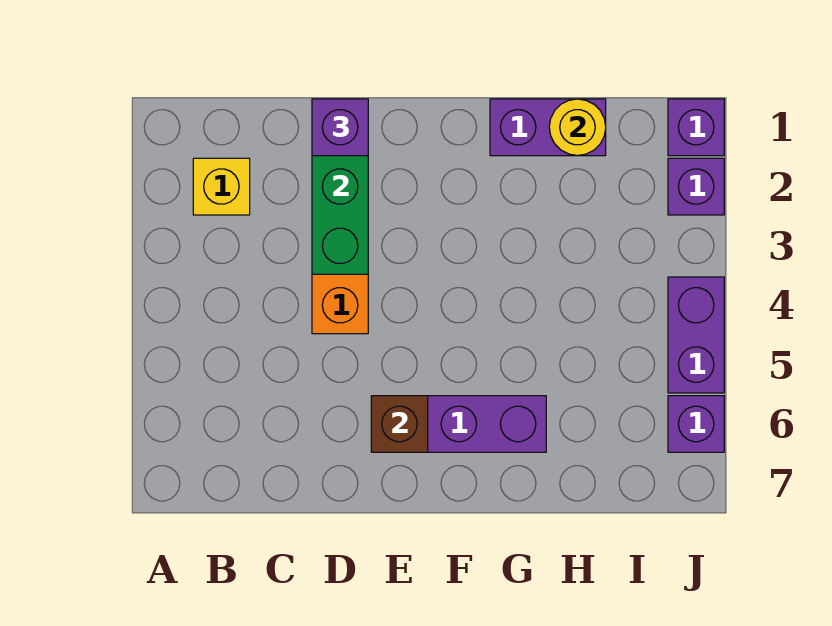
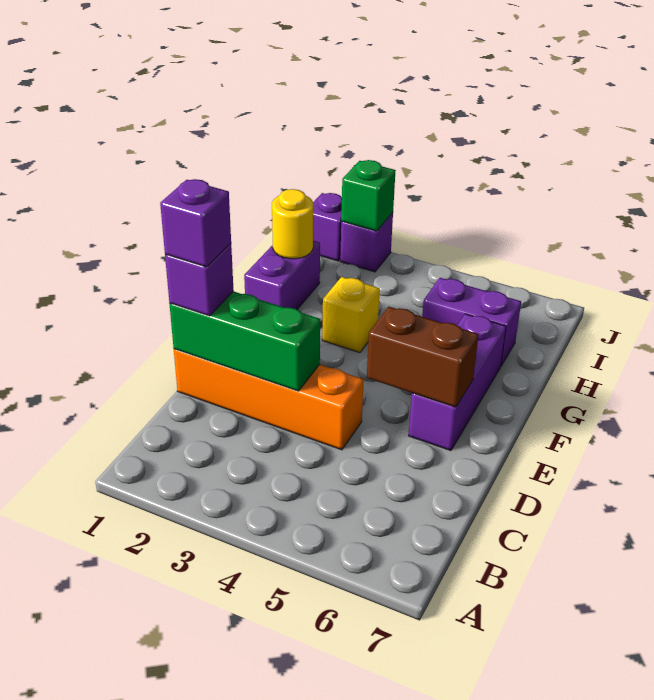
yellow 1x1 brick [193,158,250,215] -> yellow 1x1 brick moved to [322,277,380,353]
brown 1x1 brick [371,396,428,452] -> brown 1x2 brick [367,307,479,407]
none -> green 1x1 brick [341,160,396,231]
purple 1x2 brick [668,277,724,393] -> purple 1x2 brick moved to [422,278,521,366]
purple 1x1 brick [668,396,724,452] -> purple 1x1 brick moved to [160,179,231,267]

